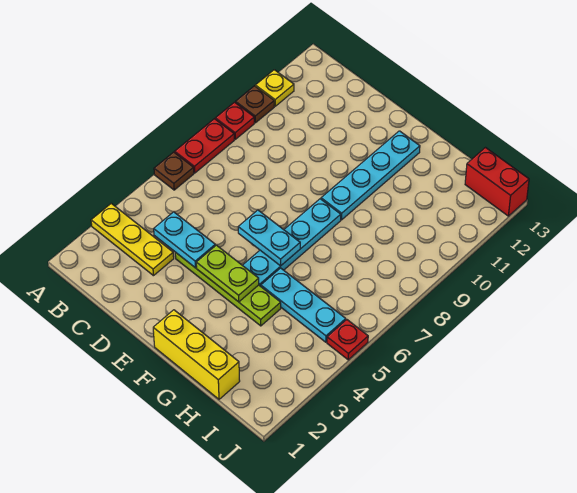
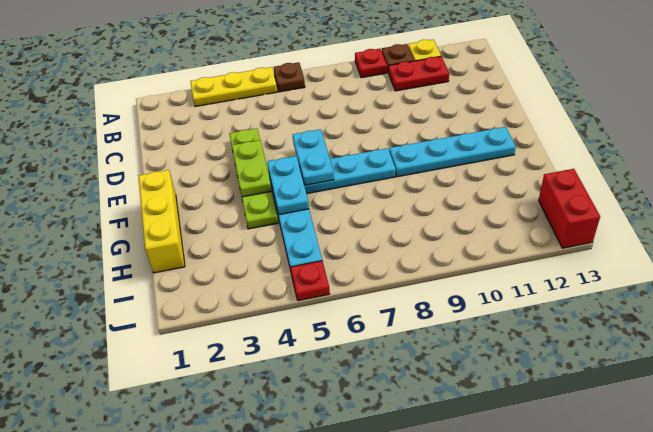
yellow 1x3 plate [91,203,174,276] -> yellow 1x3 plate turned to [190,67,277,107]
red 1x2 plate [175,119,234,173] -> red 1x2 plate moved to [389,57,449,91]
cyan 1x2 plate [154,212,215,268] -> cyan 1x2 plate moved to [267,156,309,215]

